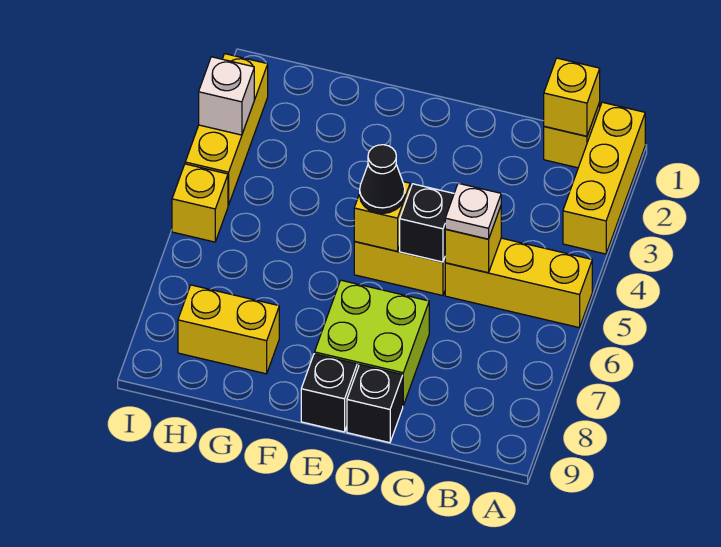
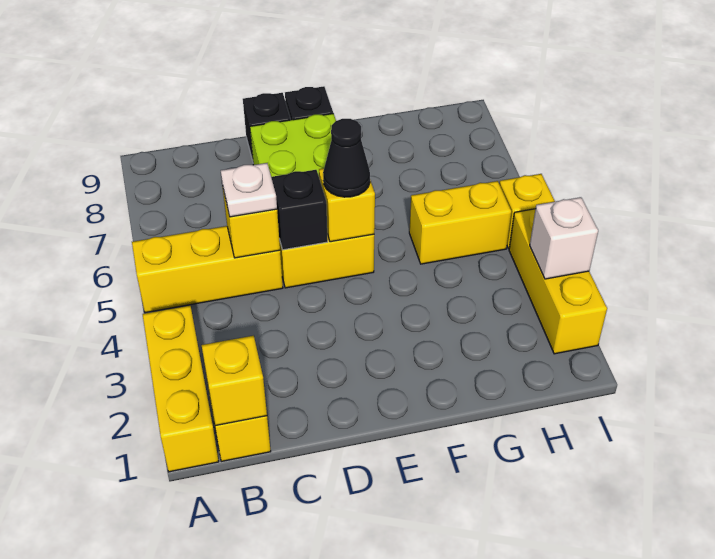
yellow 1x2 brick [178,285,279,374] -> yellow 1x2 brick moved to [409,181,511,264]

